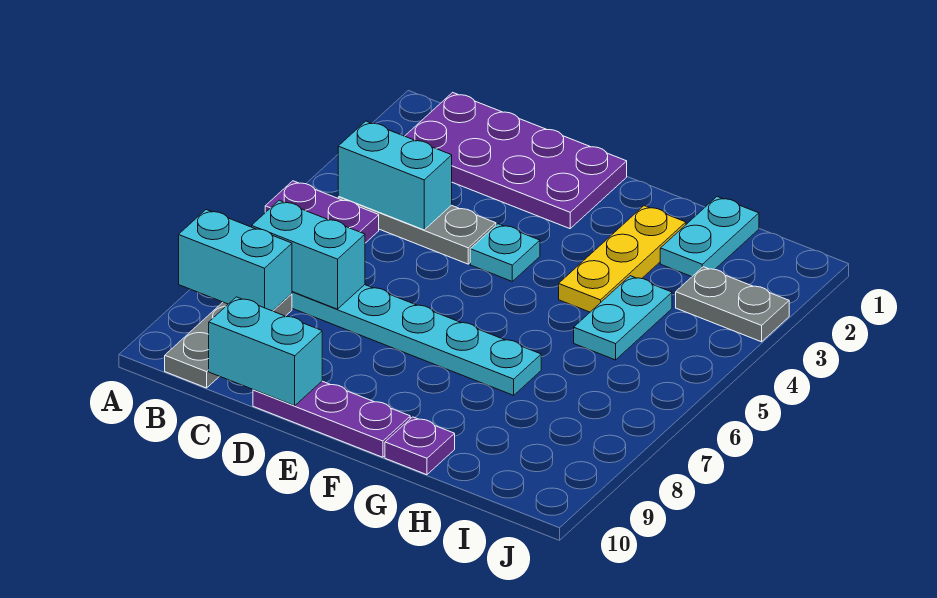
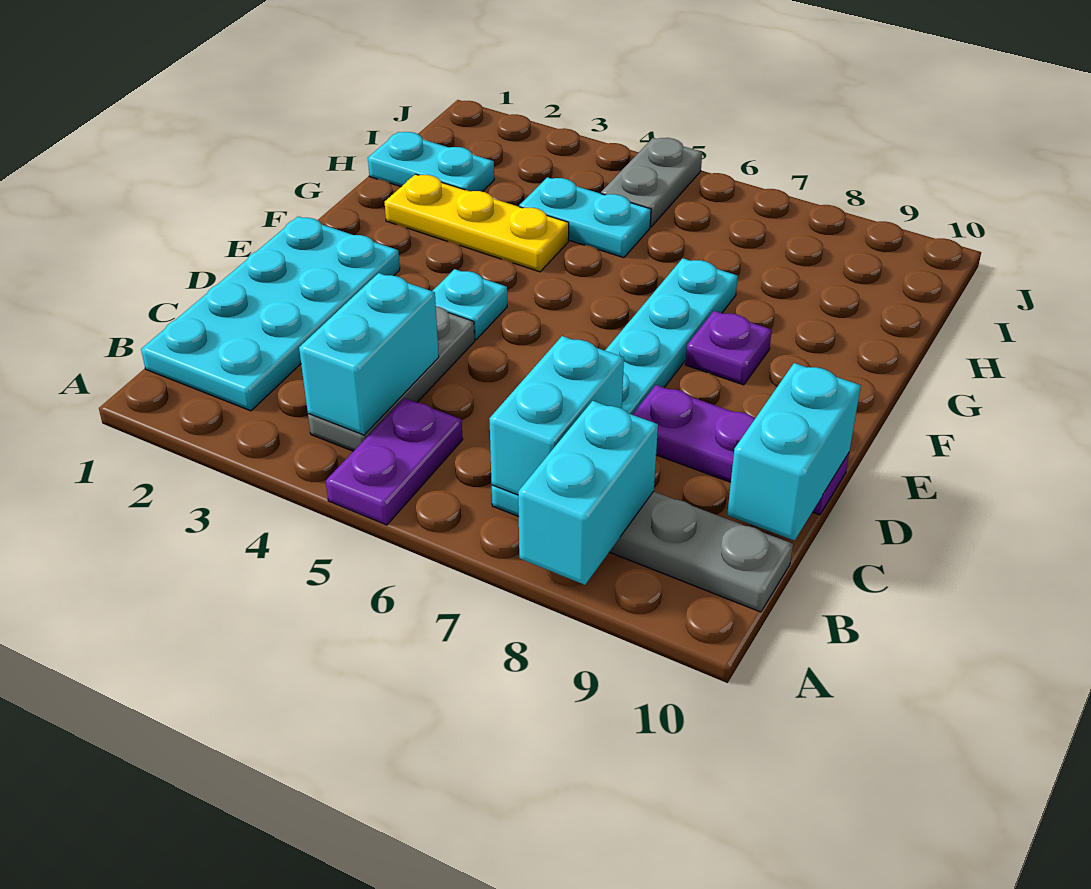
purple 2x4 plate [405,92,627,229] -> cyan 2x4 plate [141,217,400,411]
purple 1x3 plate [253,381,410,457] -> purple 1x3 plate turned to [632,385,849,515]
purple 1x1 plate [385,417,455,475] -> purple 1x1 plate moved to [686,311,772,385]
grey 1x2 plate [676,267,789,342] -> grey 1x2 plate moved to [601,138,702,227]

